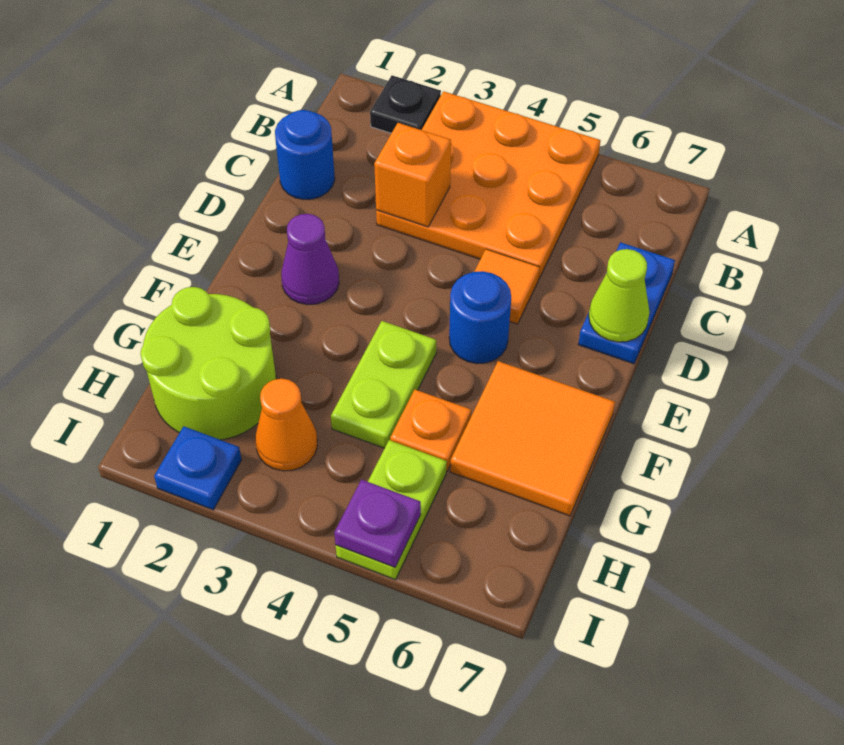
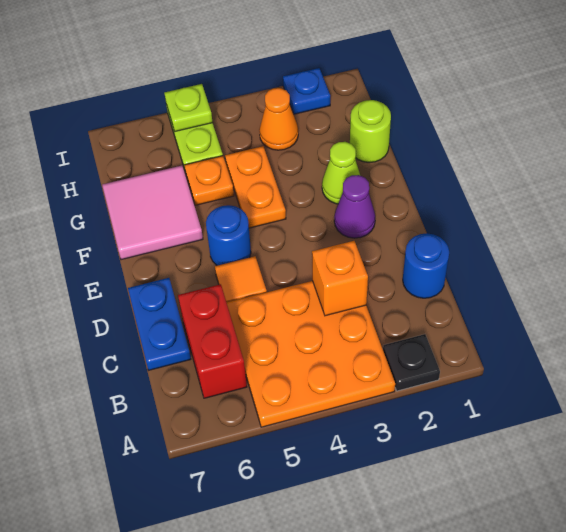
none -> red 1x2 brick [178,284,247,398]
lime 1x1 cone [589,249,650,342] -> lime 1x1 cone moved to [322,142,360,204]
lime 1x2 plate [331,321,436,448] -> orange 1x2 plate [225,146,286,228]
orange 2x2 tile [450,361,615,516] -> pink 2x2 tile [102,166,203,260]
lime 2x2 round brick [141,287,276,440] -> lime 1x1 round brick [350,100,391,163]
purple 1x1 plate [334,480,421,567] -> lime 1x1 plate [164,84,213,131]

